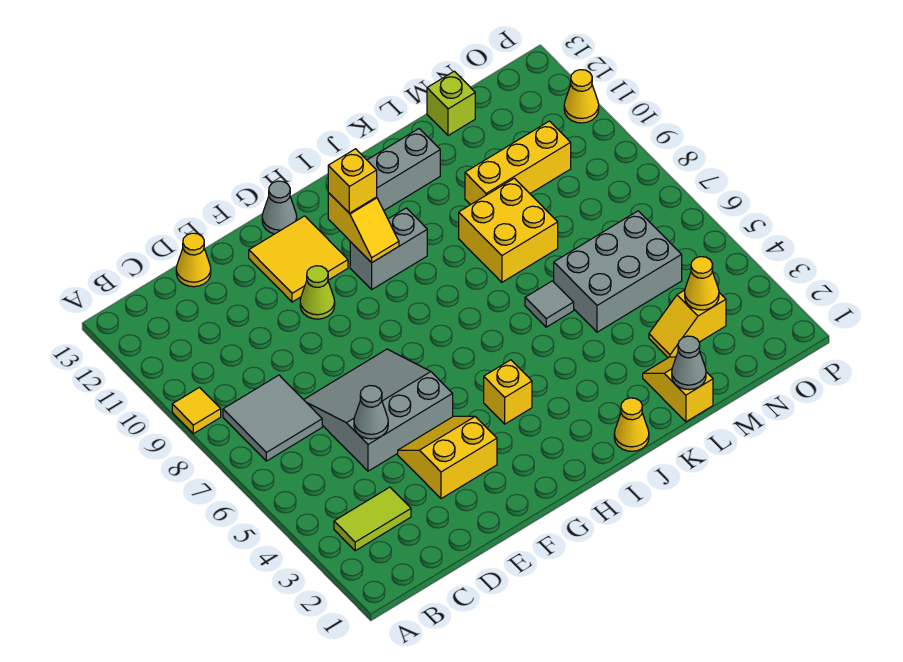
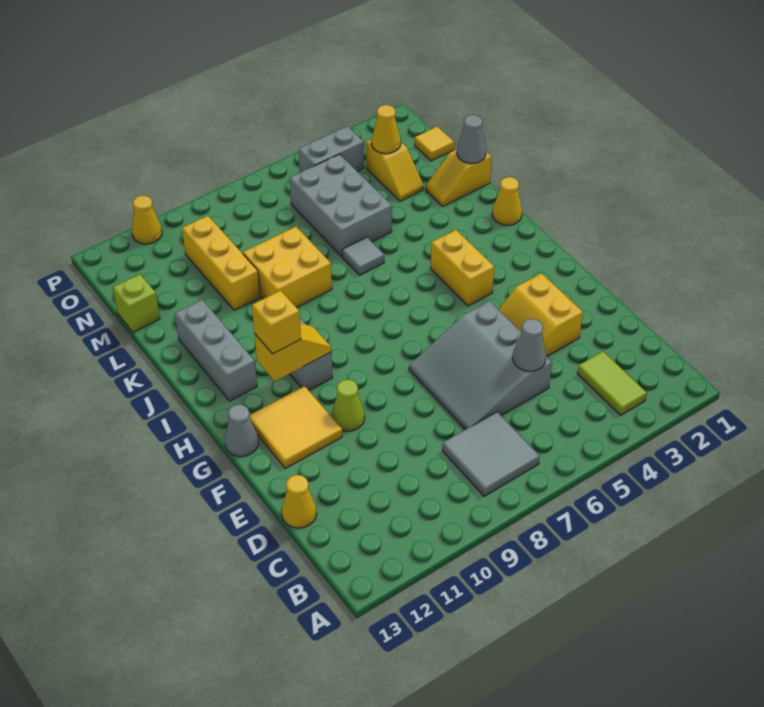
yellow 1x1 tile [172,388,221,434] -> yellow 1x1 tile moved to [415,126,454,161]
yellow 1x1 brick [484,360,532,424] -> yellow 1x2 brick [431,230,494,306]
none -> grey 1x2 brick [299,126,364,172]

